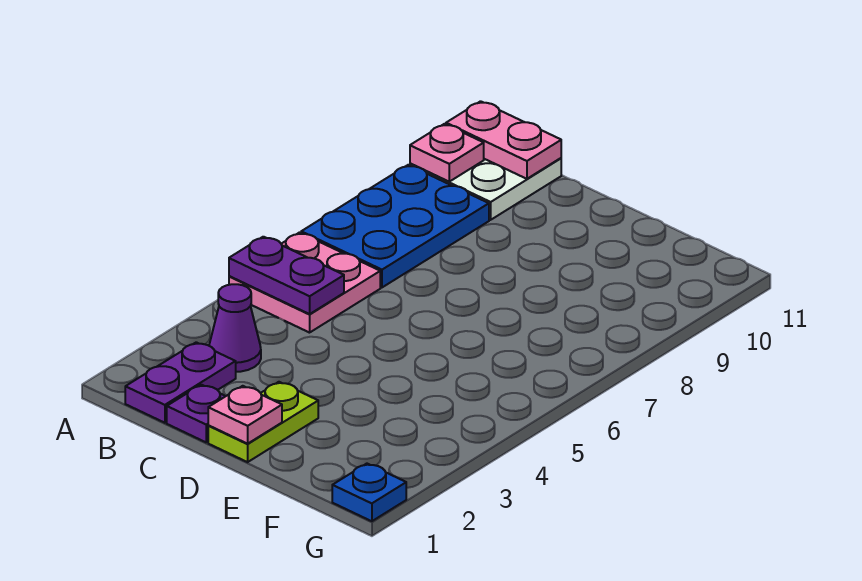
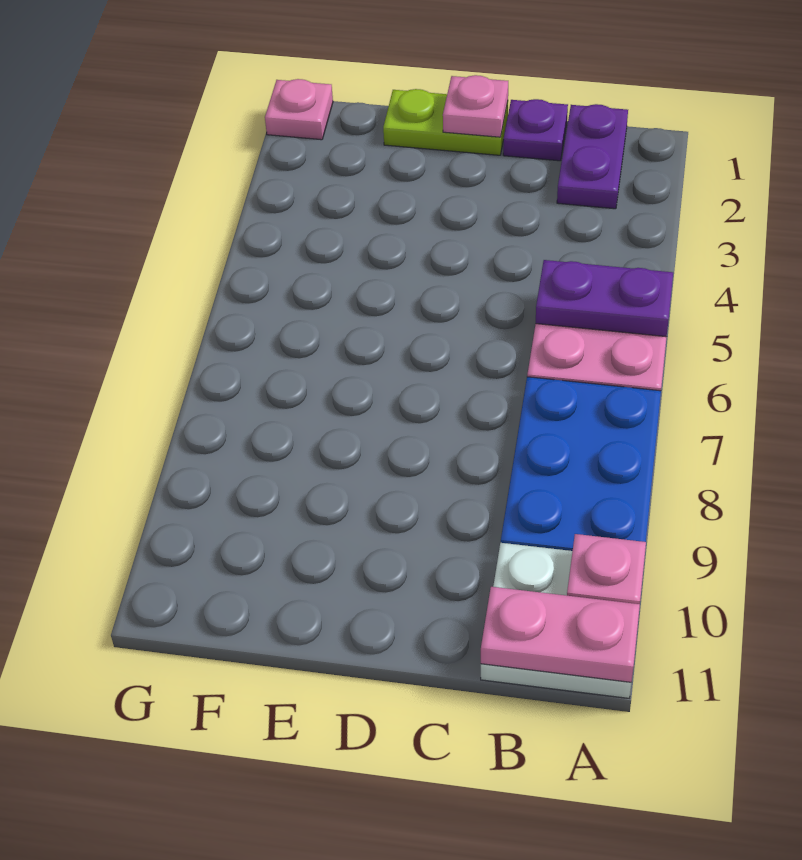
purple 1x1 cone [209,284,261,372] -> none
lime 1x2 plate [208,382,318,462] -> lime 1x2 plate turned to [383,89,508,155]
blue 1x1 plate [332,464,406,521] -> pink 1x1 plate [265,79,333,140]

